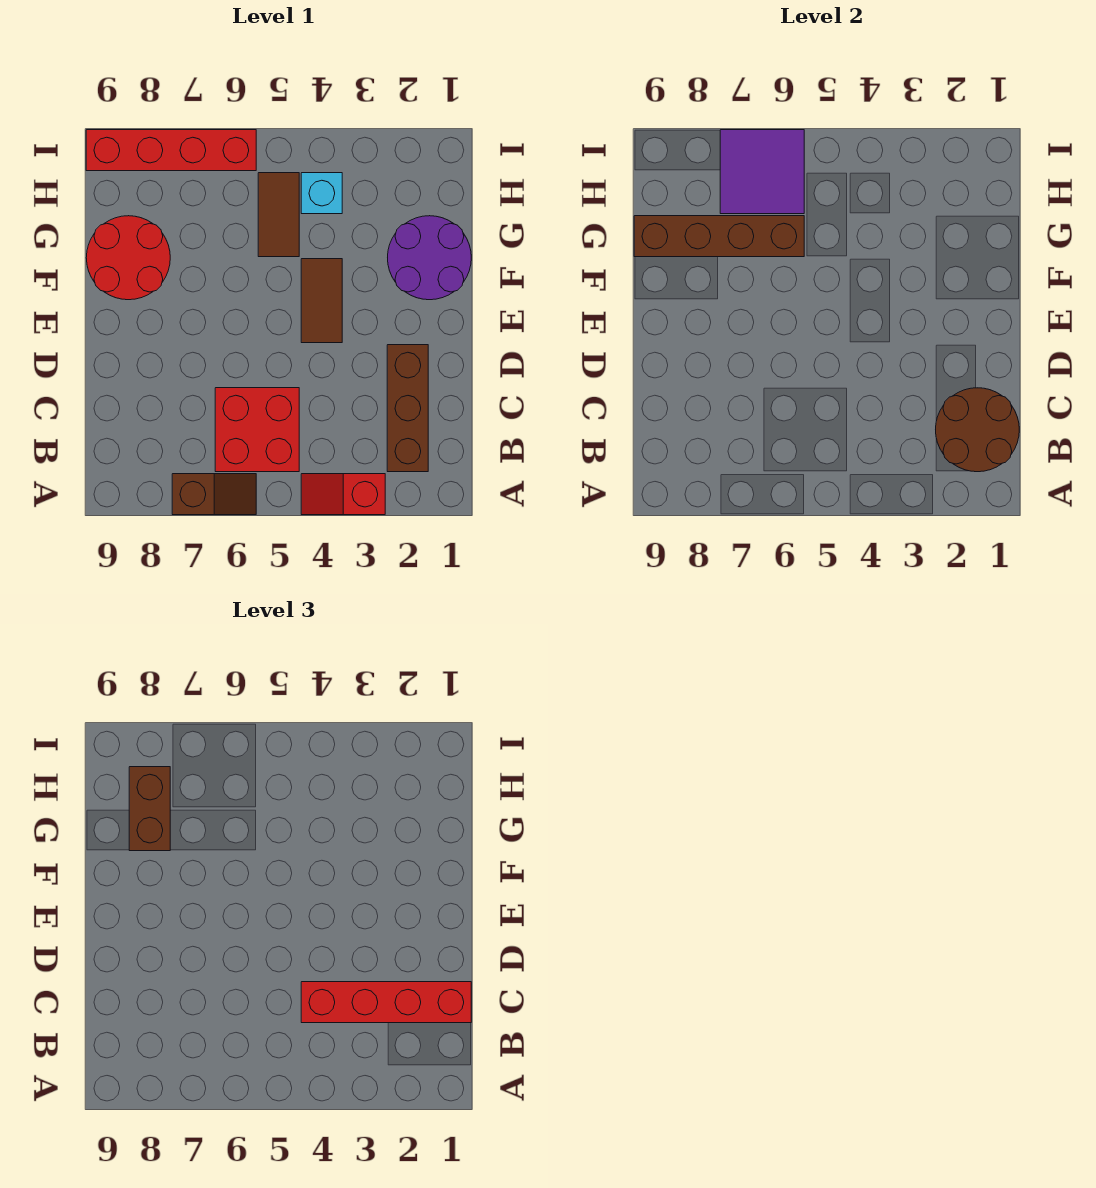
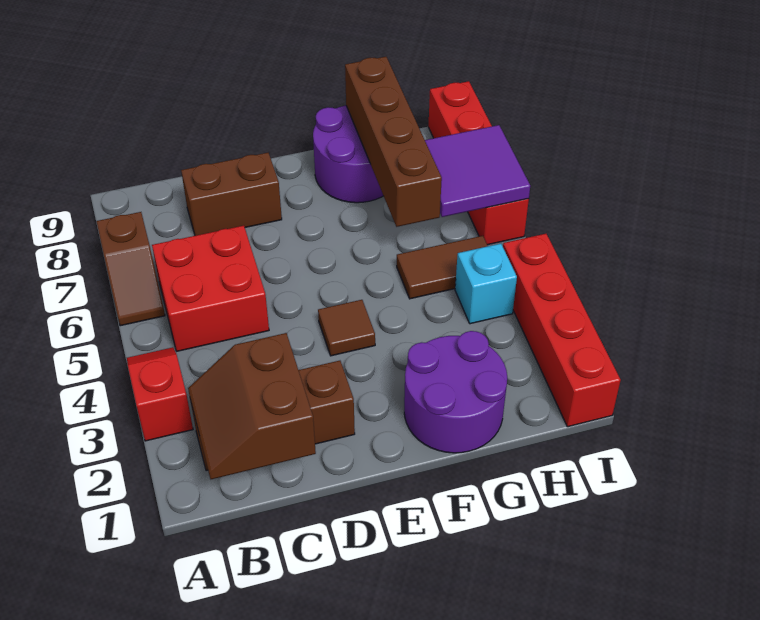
brown 2x2 round brick [936,388,1019,472] -> brown 2x2 slope [188,333,316,479]
red 1x4 brick [301,982,471,1023] -> red 1x4 brick moved to [503,234,621,427]
brown 1x2 tile [301,259,342,343] -> brown 1x1 tile [318,300,375,356]
red 2x2 round brick [86,216,170,300] -> purple 2x2 round brick [313,106,383,203]
brown 1x2 brick [129,767,170,851] -> brown 1x2 brick moved to [181,153,282,236]

